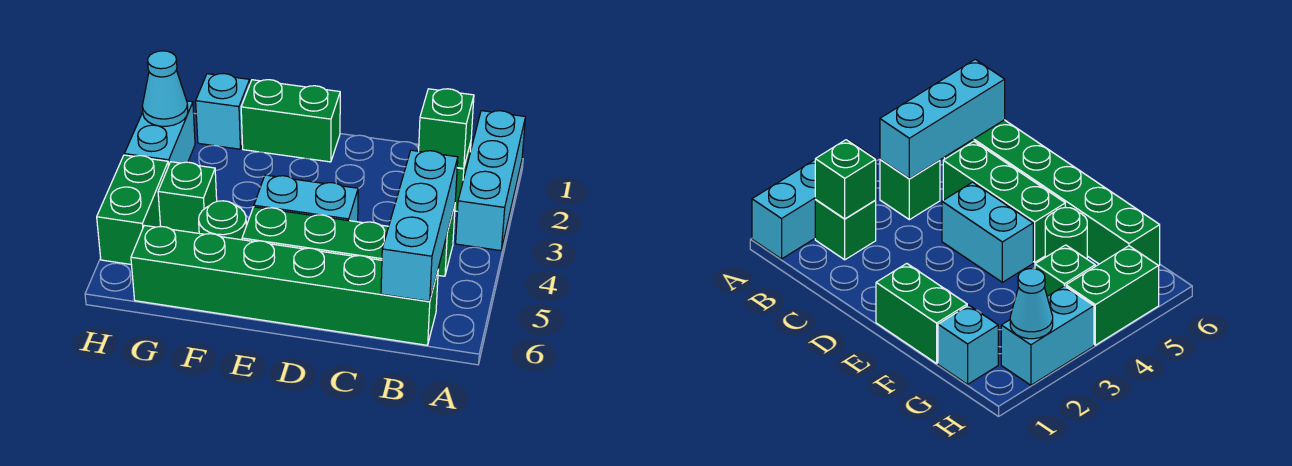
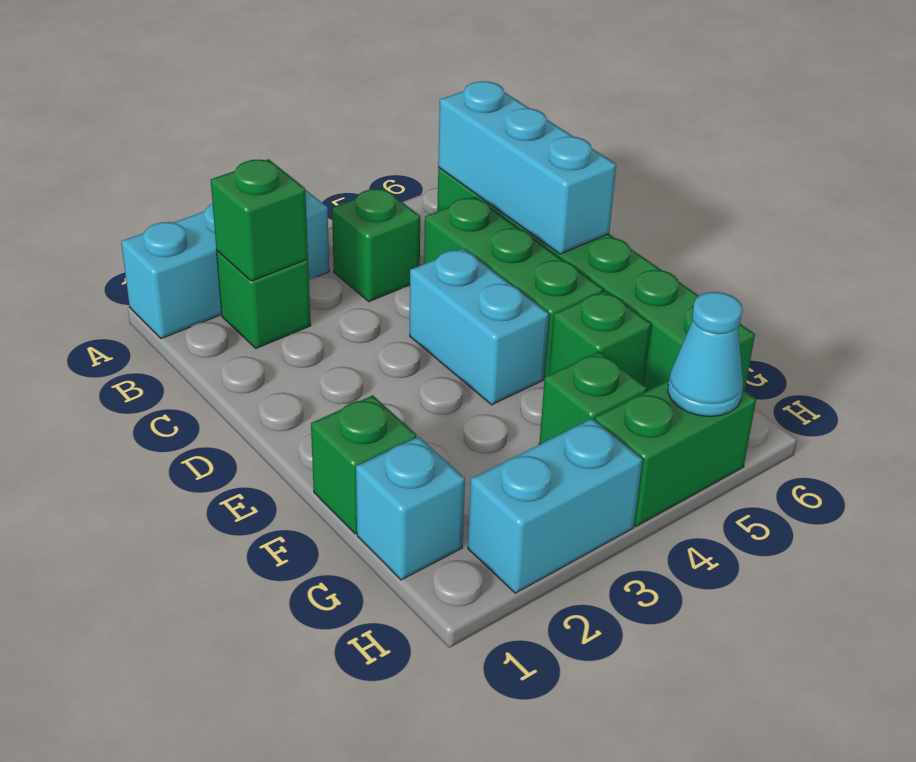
cyan 1x3 brick [381,150,458,301] -> cyan 1x3 brick turned to [438,81,616,254]
green 1x2 brick [241,80,340,162] -> green 1x1 brick [311,395,417,534]
green 1x1 round brick [199,201,246,240] -> green 1x1 brick [549,291,651,385]
cyan 1x1 cone [142,51,188,126] -> cyan 1x1 cone moved to [668,292,743,417]

